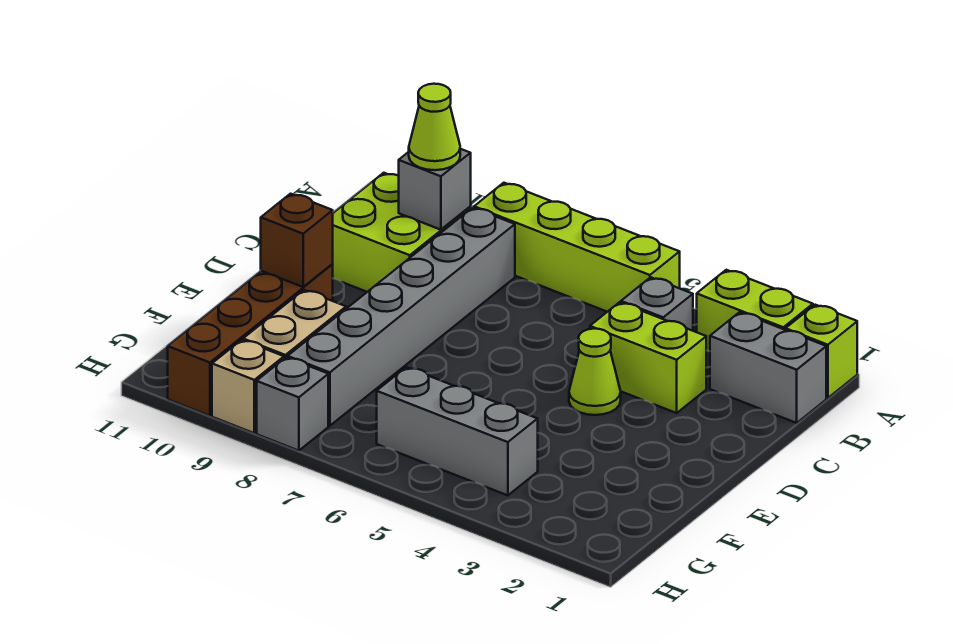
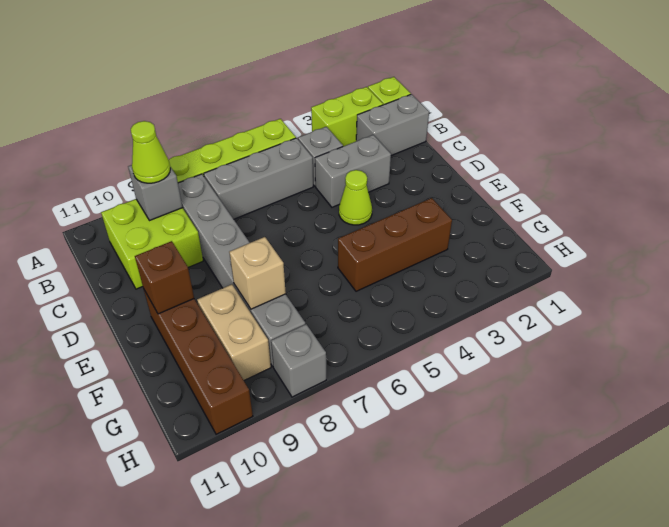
lime 1x2 brick [590,302,706,413] -> grey 1x2 brick [315,135,391,207]
none -> brown 1x3 brick [338,198,452,291]
grey 1x3 brick [377,367,538,495] -> grey 1x3 brick moved to [204,138,313,219]
tan 1x1 brick [212,340,284,433] -> tan 1x1 brick moved to [229,237,286,309]

